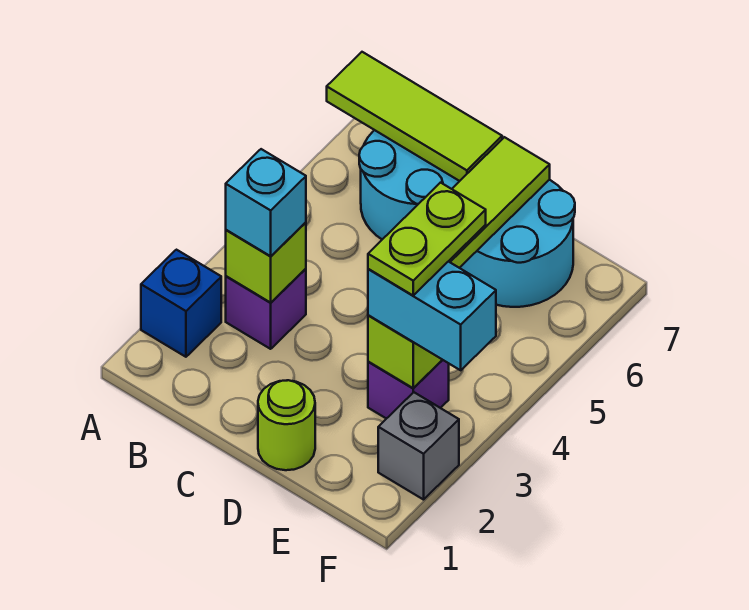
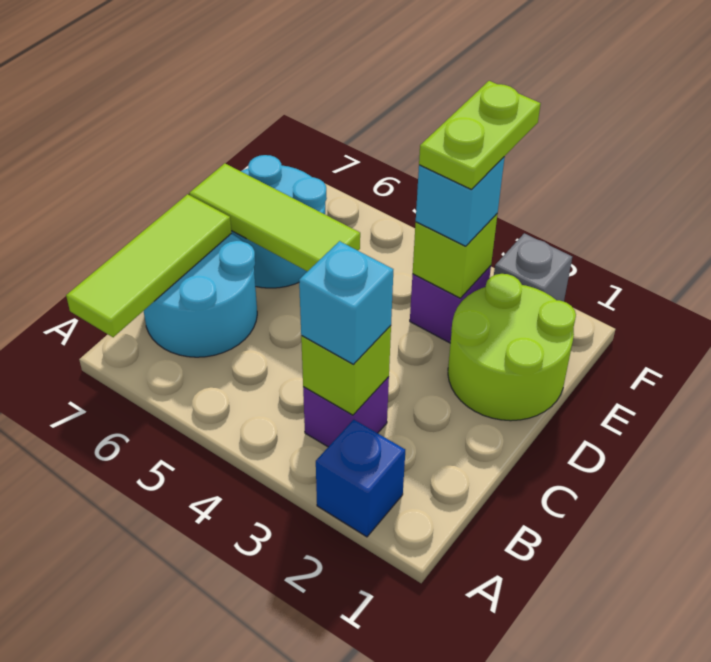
lime 1x1 round brick [258,380,315,470] -> lime 2x2 round brick [448,274,576,421]
cyan 1x2 brick [368,261,496,370] -> cyan 1x1 brick [416,157,505,246]
lime 1x2 plate [368,183,486,295] -> lime 1x2 plate turned to [419,81,541,189]

